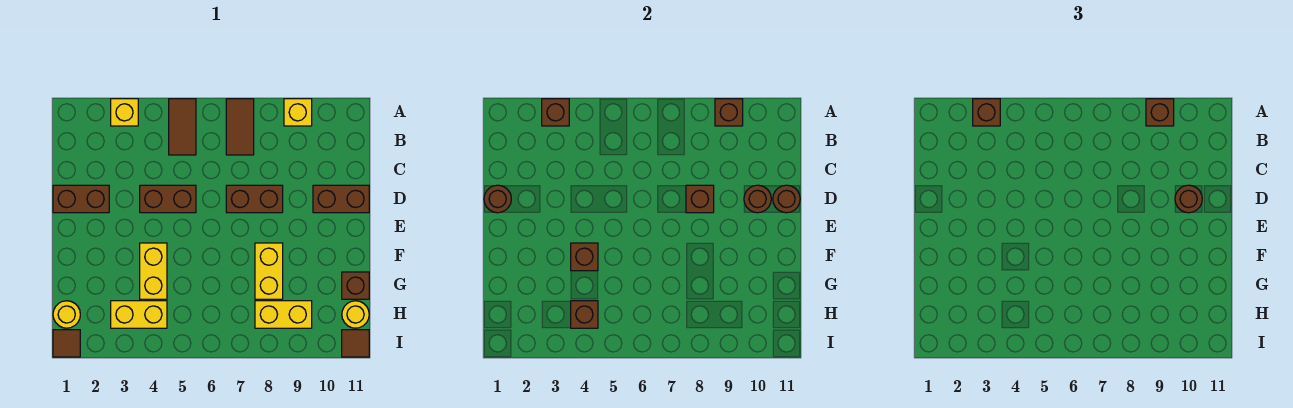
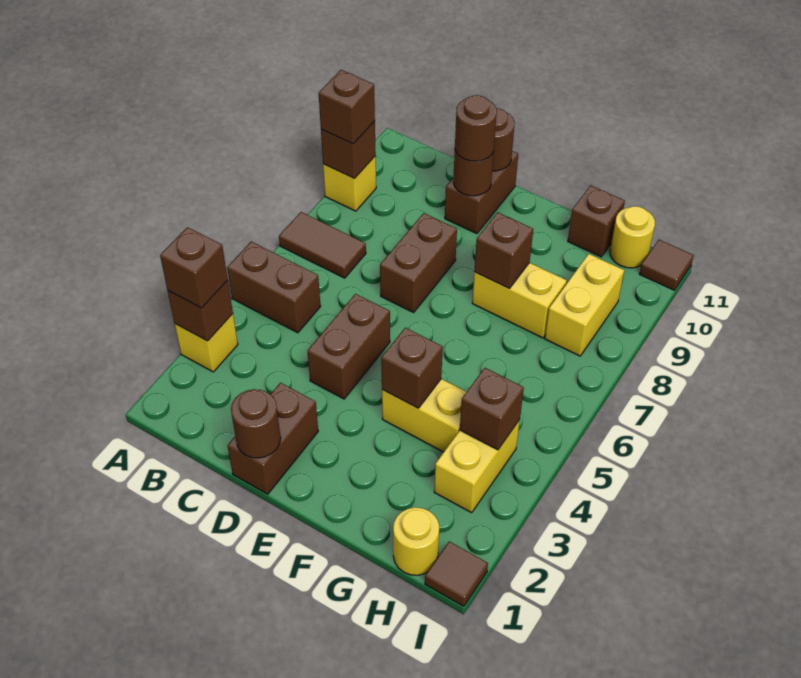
brown 1x2 tile [169,99,196,155] -> brown 1x2 brick [227,242,321,333]
brown 1x1 brick [686,185,714,213] -> brown 1x1 brick moved to [474,212,533,288]

